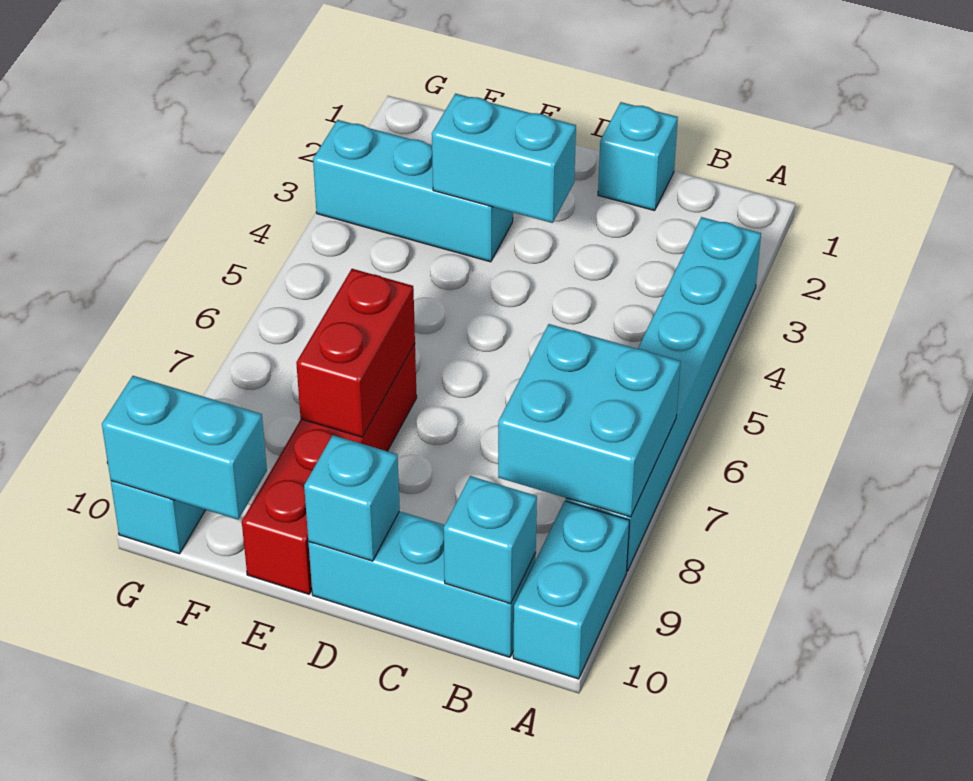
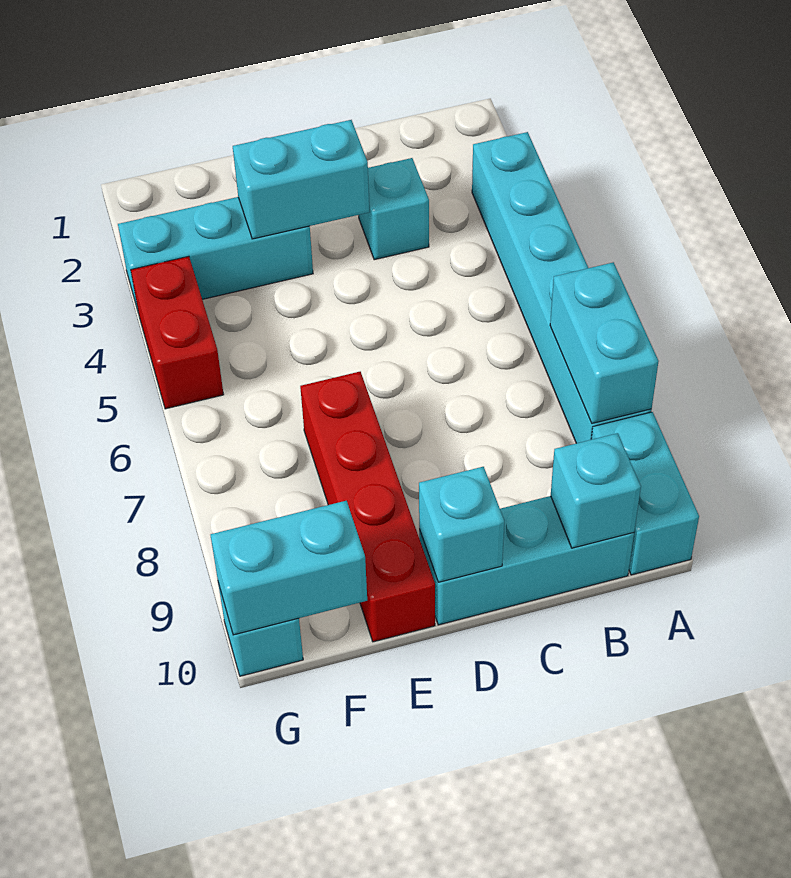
cyan 2x2 brick [498,324,681,517] -> cyan 1x2 brick [550,262,659,423]
cyan 1x1 brick [598,102,678,211] -> cyan 1x1 brick moved to [359,158,429,260]
red 1x2 brick [296,269,415,437] -> red 1x2 brick moved to [131,256,224,409]

